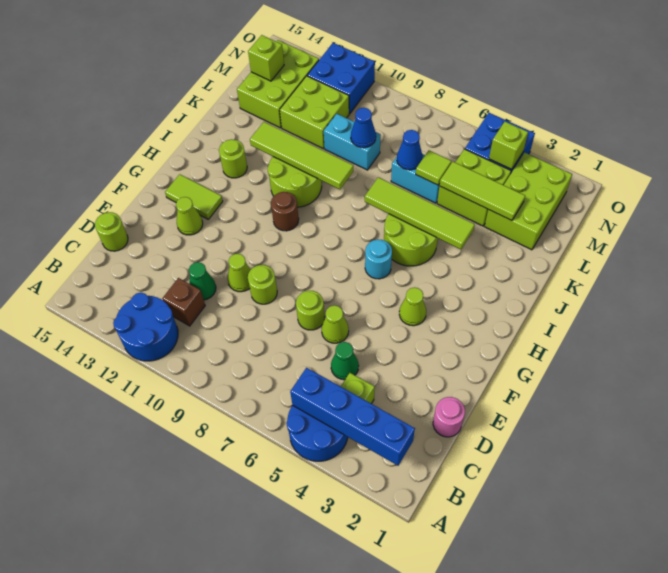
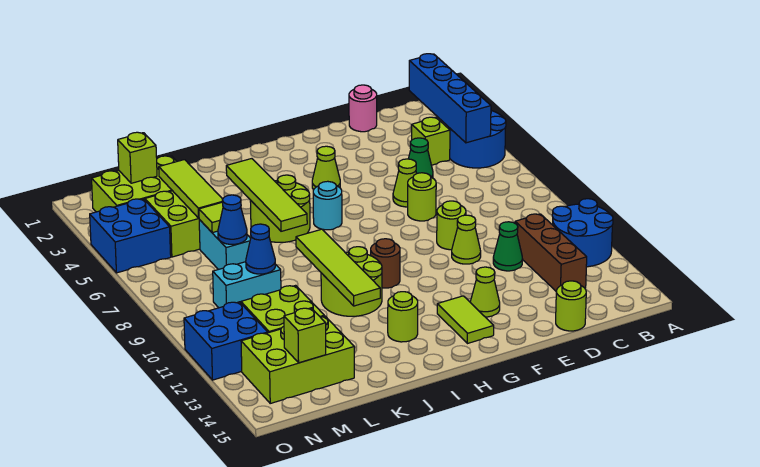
brown 1x1 brick [162,278,205,326] -> brown 1x3 brick [515,214,587,291]
cyan 1x2 brick [324,114,381,170] -> cyan 1x2 brick turned to [213,262,281,308]
lime 1x1 brick [489,122,528,170] -> lime 1x1 brick moved to [118,132,157,183]

